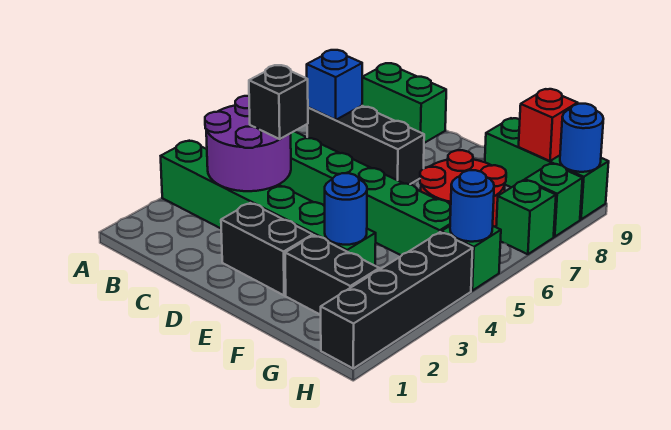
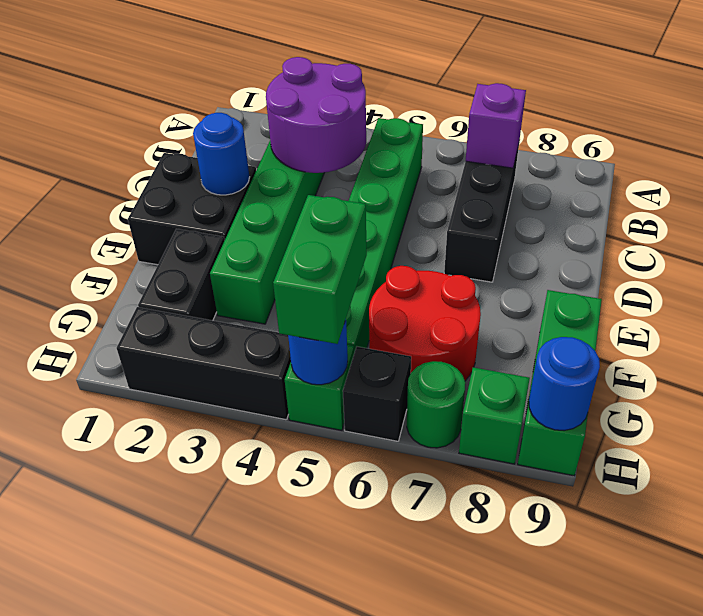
blue 1x1 brick [307,50,362,120] -> purple 1x1 brick [466,83,526,168]
green 1x2 brick [362,63,446,143] -> green 1x2 brick moved to [273,195,367,344]
black 1x1 brick [249,65,308,139] -> black 1x1 brick moved to [343,347,411,441]
black 1x2 brick [221,203,313,295] -> black 2x2 brick [128,153,256,265]
blue 1x1 round brick [325,173,367,245] -> blue 1x1 round brick moved to [193,113,249,195]
red 1x1 brick [519,89,578,161] -> none
black 1x4 brick [321,232,473,368] -> black 1x3 brick [117,307,291,420]
green 1x1 brick [496,180,556,254] -> green 1x1 round brick [407,361,465,448]

